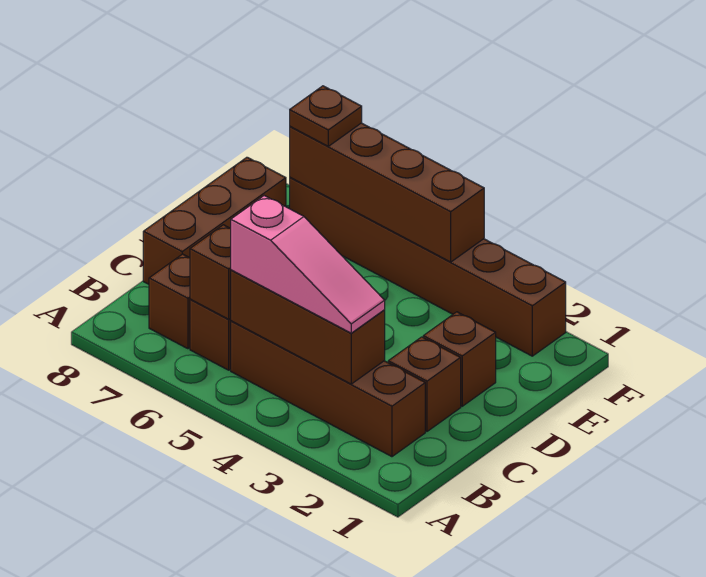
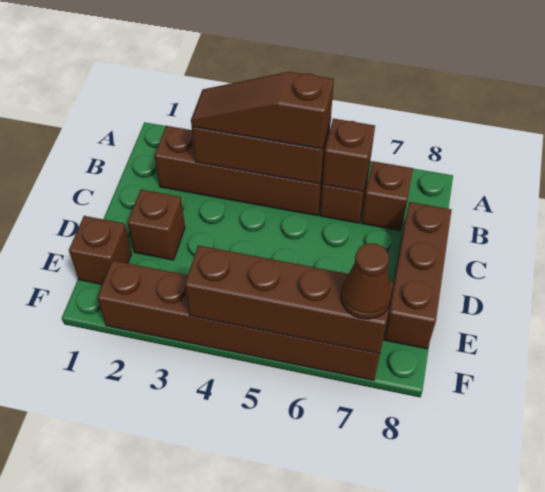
pink 1x3 slope [231,196,385,333] -> brown 1x3 slope [191,72,334,149]
brown 1x1 brick [388,337,461,431] -> brown 1x1 brick moved to [69,216,132,284]
brown 1x1 plate [290,86,362,146] -> brown 1x1 cone [341,243,391,319]

